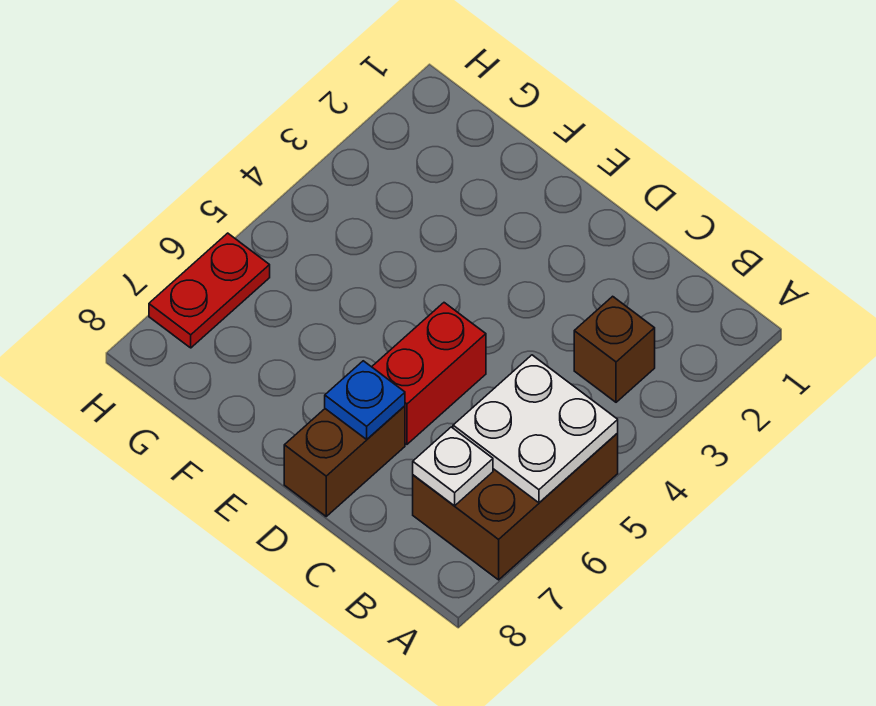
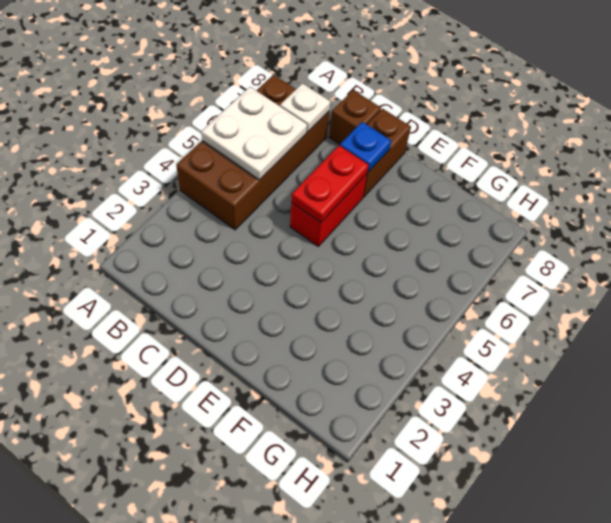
brown 2x3 brick [413,433,618,580] -> brown 2x4 brick [176,75,329,230]
brown 1x1 brick [574,296,655,402] -> brown 1x1 brick moved to [329,90,381,144]
red 1x2 plate [149,233,270,348] -> red 1x2 plate moved to [291,145,369,223]

